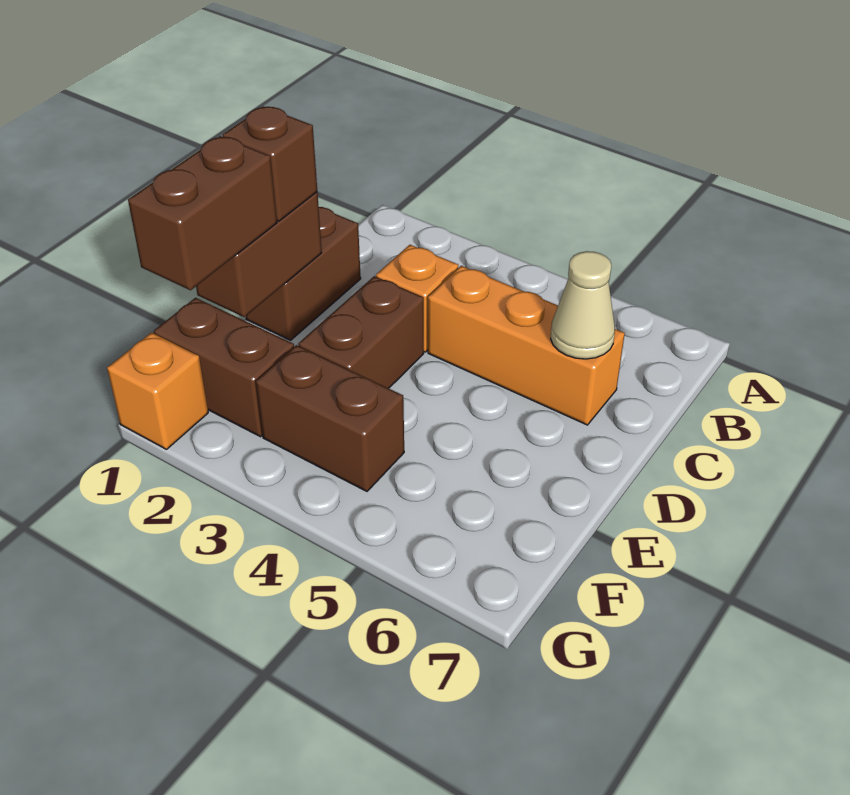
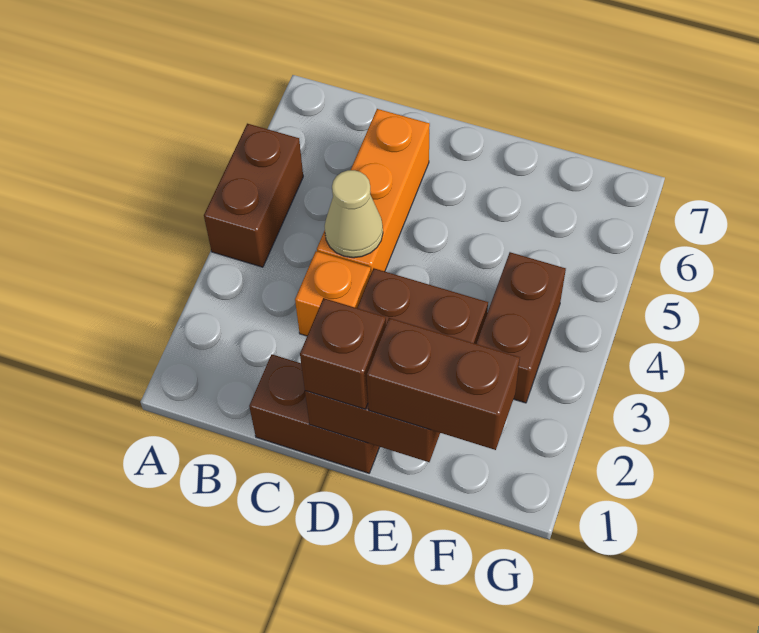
tan 1x1 cone [551,251,615,359] -> tan 1x1 cone moved to [325,170,383,258]
brown 1x2 brick [154,298,294,437] -> brown 1x2 brick moved to [204,124,303,267]
orange 1x1 brick [107,333,208,449] -> none

